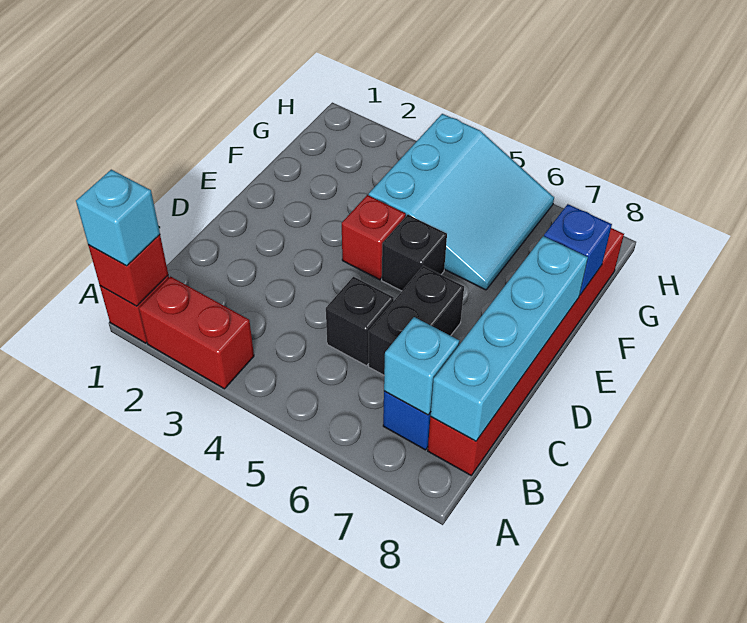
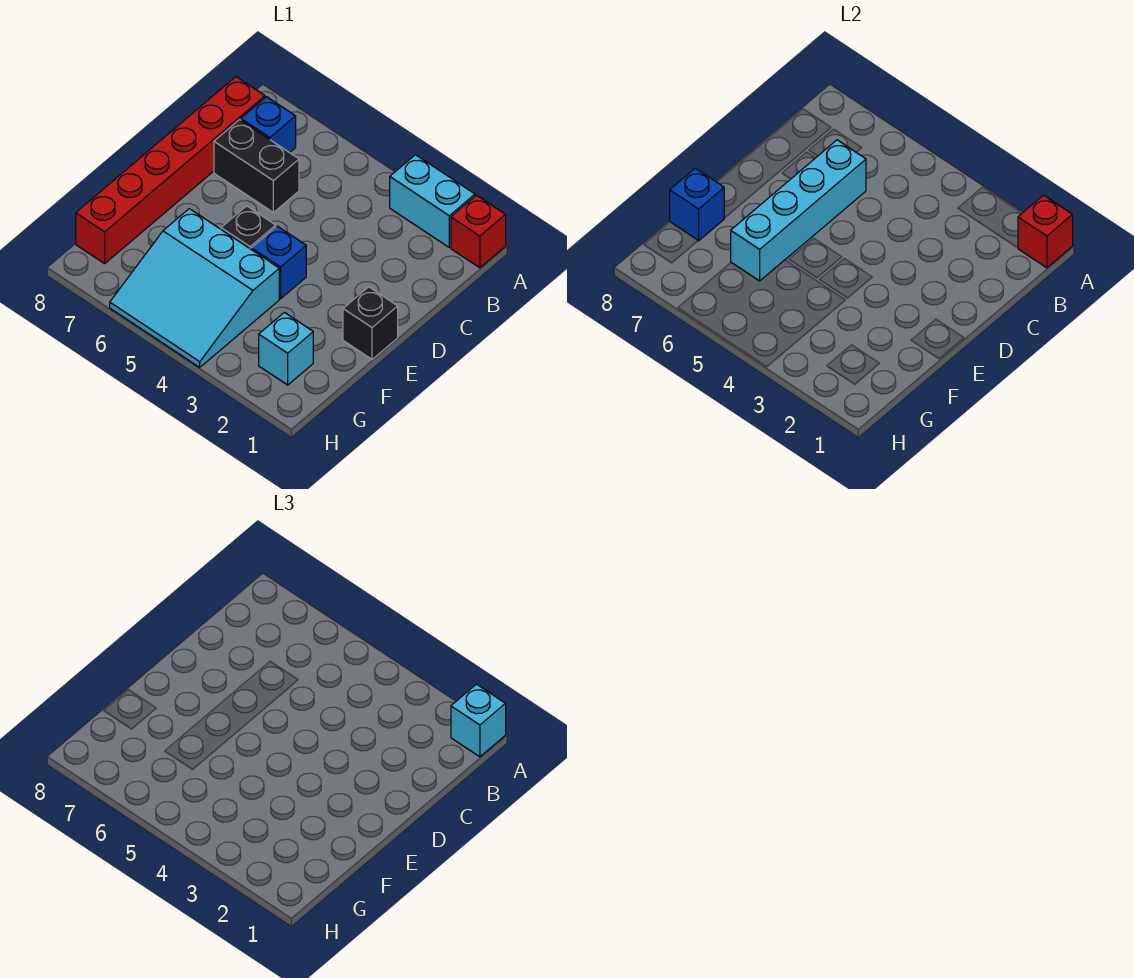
red 1x2 brick [139,277,254,389] -> cyan 1x2 brick [390,155,475,247]
cyan 1x1 brick [384,317,459,415] -> cyan 1x1 brick moved to [259,312,313,385]
cyan 1x4 brick [431,236,588,441] -> cyan 1x4 brick moved to [731,140,866,281]
black 1x1 brick [326,277,394,366] -> black 1x1 brick moved to [343,287,398,359]
black 1x2 brick [369,266,464,375] -> black 1x2 brick turned to [214,120,299,212]
red 1x1 brick [342,195,406,280] -> blue 1x1 brick [252,226,306,299]
cyan 3x3 slope [369,114,554,290] -> cyan 3x3 slope turned to [110,209,279,367]

